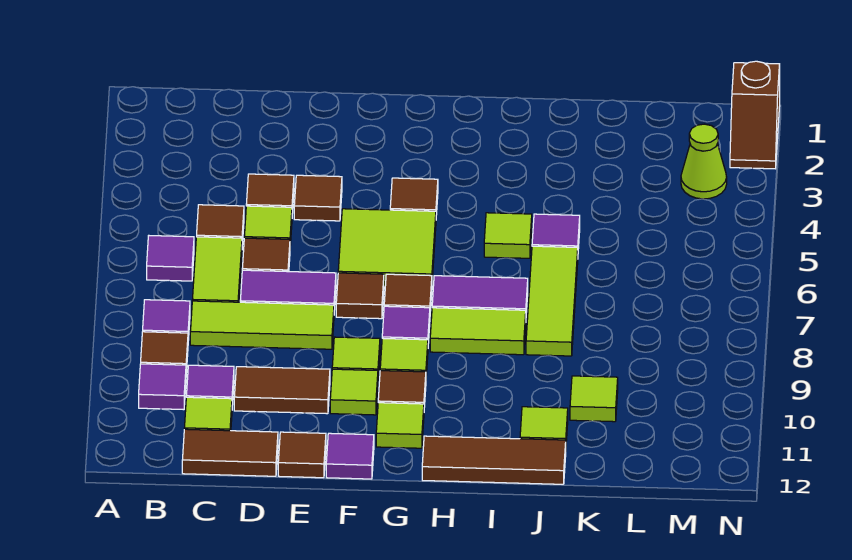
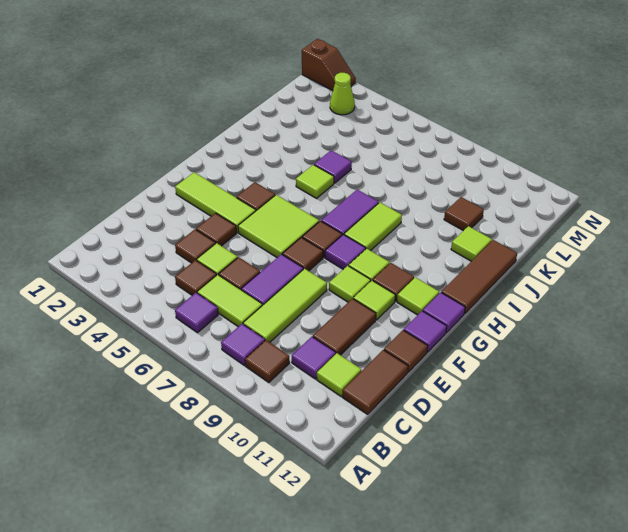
purple 1x1 tile [139,364,186,410] -> purple 1x1 tile moved to [423,292,465,332]
lime 1x3 tile [526,246,578,356] -> lime 1x3 tile moved to [175,172,256,233]
lime 1x1 tile [570,376,618,422] -> brown 1x1 tile [444,197,484,231]

